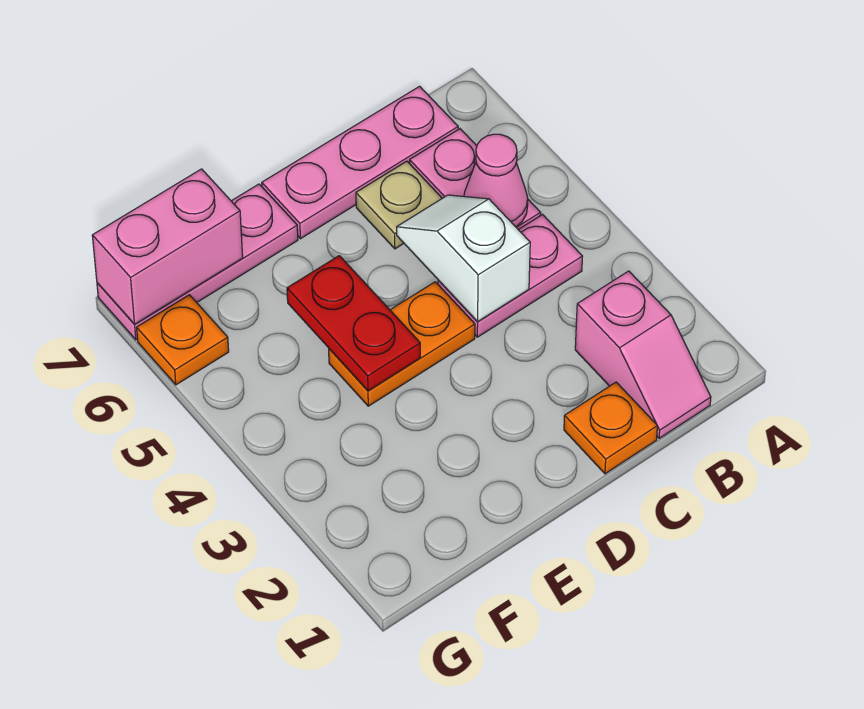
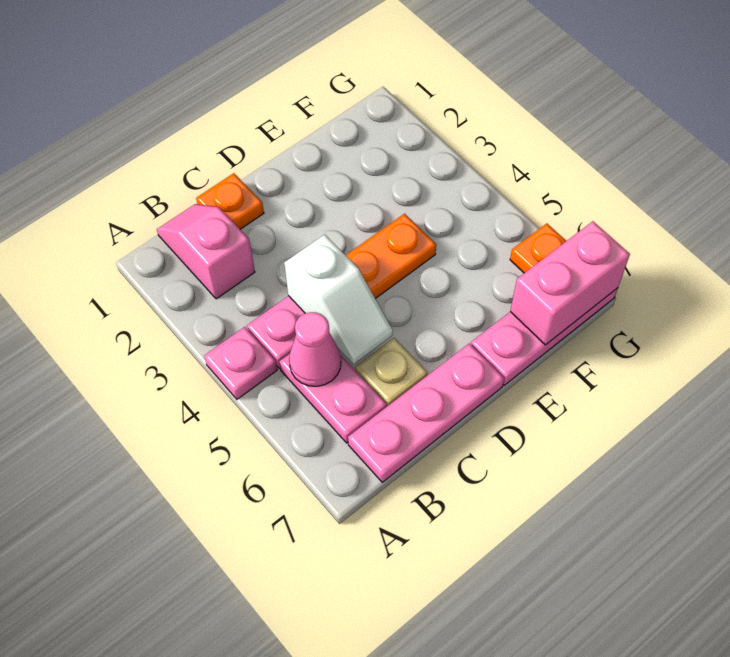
none -> pink 1x1 plate [204,327,277,399]
red 1x2 plate [287,256,420,391] -> none

